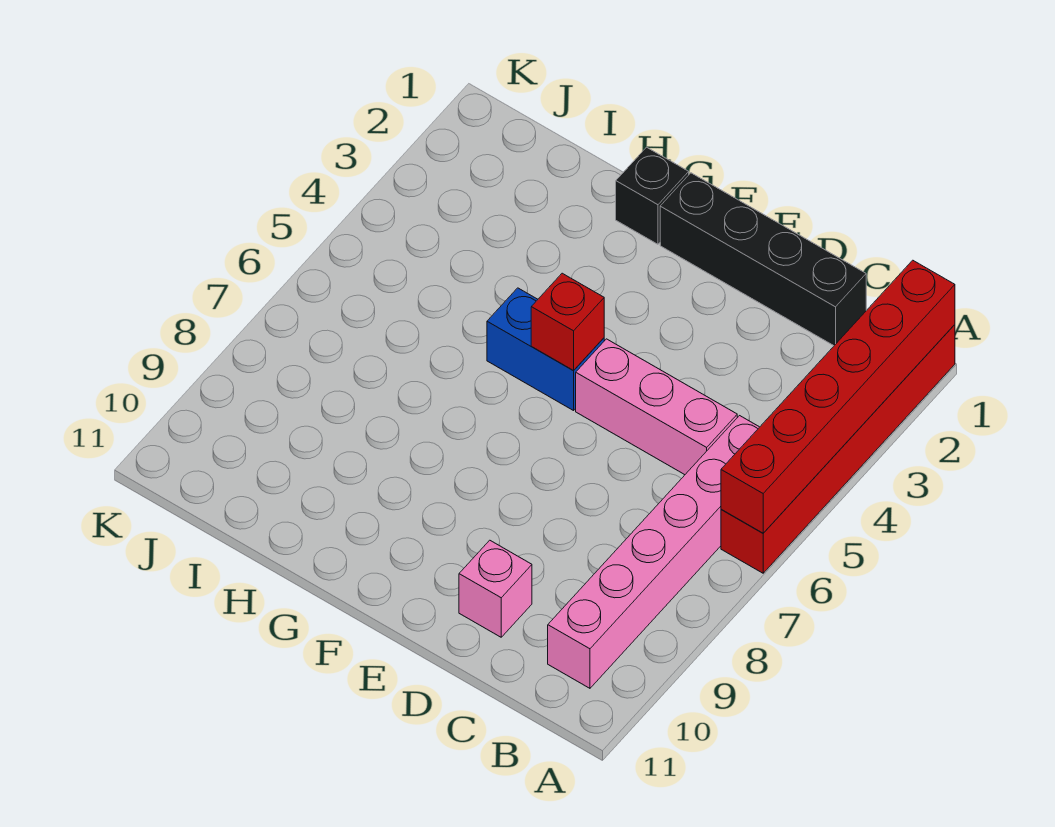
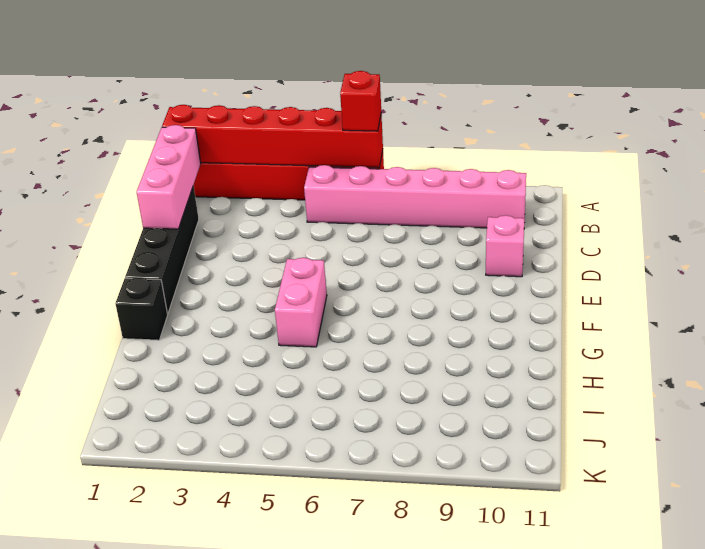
pink 1x3 brick [576,339,737,475] -> pink 1x3 brick moved to [136,125,201,229]
blue 1x2 brick [487,288,604,411] -> pink 1x2 brick [275,258,327,347]
red 1x1 brick [531,273,604,371] -> red 1x1 brick moved to [340,71,381,131]

